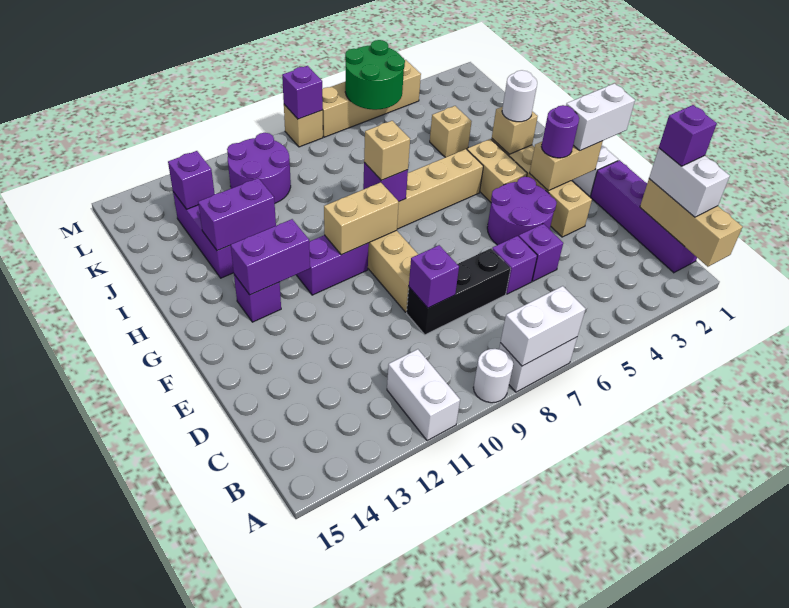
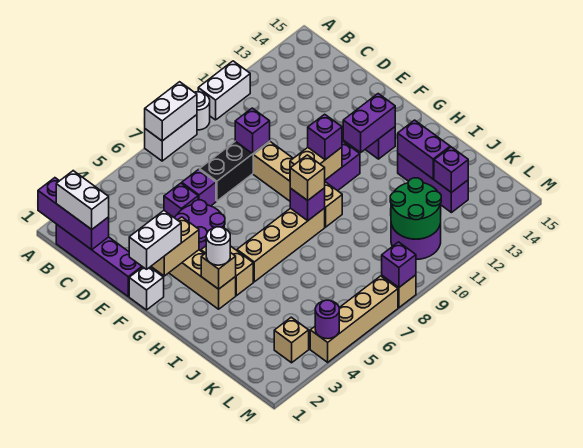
tan 1x3 brick [640,179,743,267] -> purple 1x3 brick [38,178,109,250]
white 1x2 brick [387,349,460,441] -> white 1x2 brick turned to [198,61,250,120]
purple 1x1 brick [659,105,717,166] -> purple 1x1 brick moved to [308,114,342,160]
purple 1x1 round brick [541,105,579,158] -> purple 1x1 round brick moved to [315,300,339,339]
purple 1x2 brick [198,178,276,251] -> purple 1x2 brick turned to [398,120,450,179]
tan 1x1 brick [430,106,472,157] -> tan 1x1 brick moved to [274,317,309,363]
green 2x2 round brick [345,40,405,110] -> green 2x2 round brick moved to [390,178,441,239]

